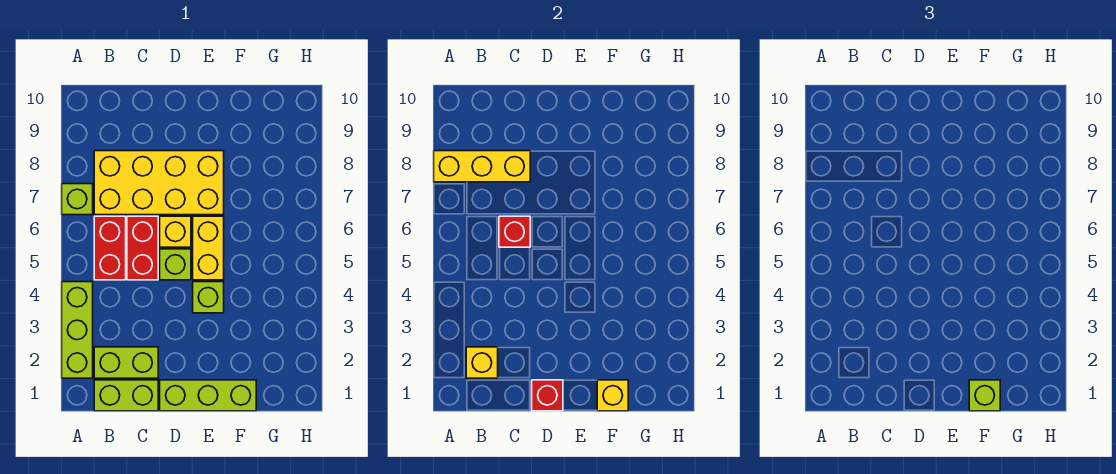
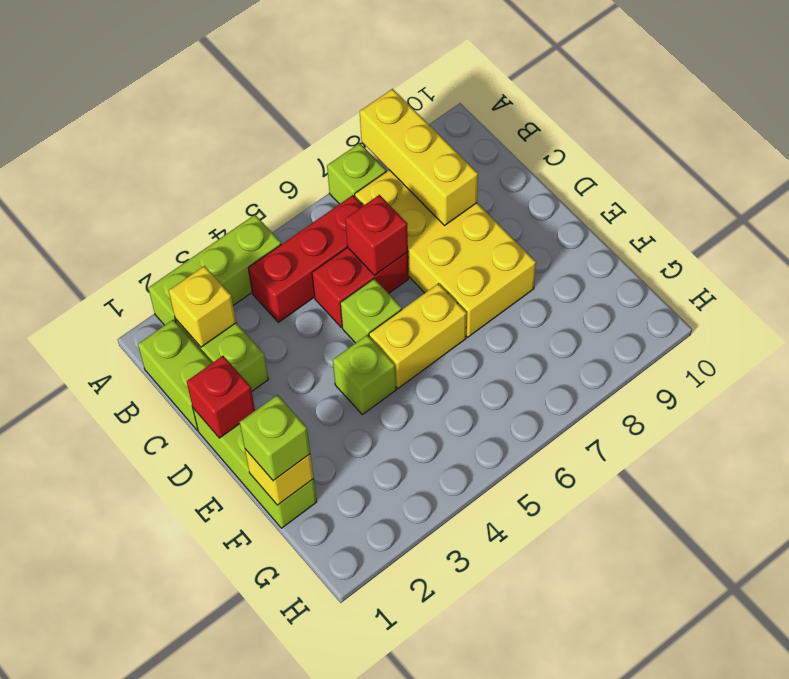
red 1x2 brick [94,216,126,280] -> red 1x3 brick [248,195,363,322]
yellow 1x1 brick [160,216,191,247] -> none

